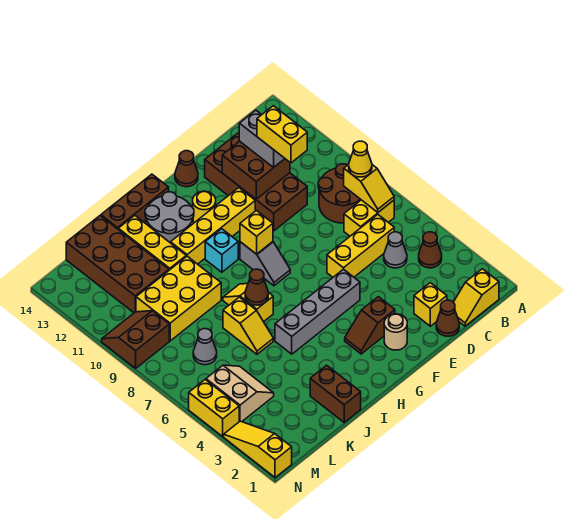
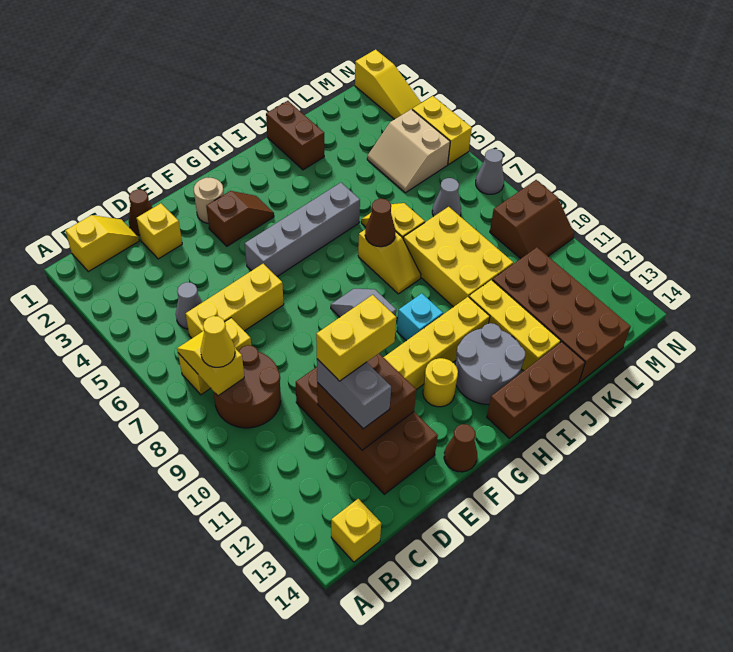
brown 1x1 cone [419,232,442,268] -> none
yellow 1x2 brick [257,106,307,163] -> yellow 1x2 brick turned to [316,295,396,381]
yellow 1x1 brick [240,211,273,254] -> yellow 1x1 brick moved to [331,499,381,562]
yellow 2x3 brick [136,256,221,341] -> yellow 2x3 brick turned to [403,207,513,307]
none -> grey 1x1 cone [476,149,504,194]

